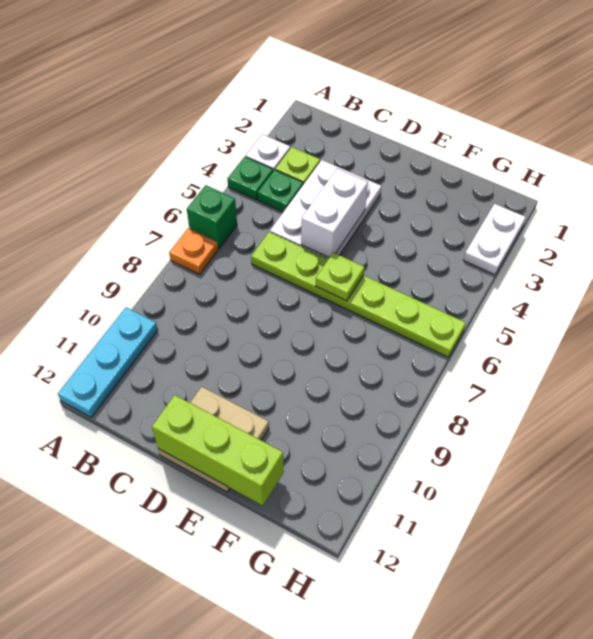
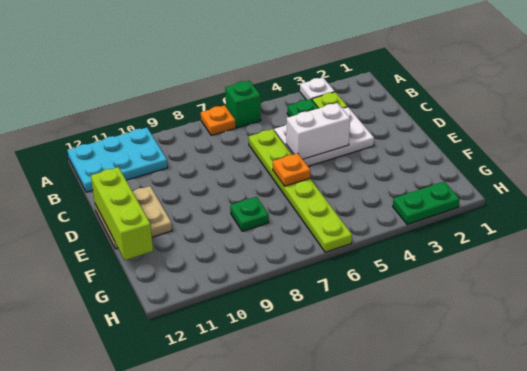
green 1x1 plate [228,157,273,200] -> green 1x1 plate moved to [230,197,269,231]
cyan 1x3 plate [58,307,158,417] -> cyan 2x3 plate [67,128,168,192]
lime 1x1 plate [315,253,365,301] -> orange 1x1 plate [273,153,310,186]
white 1x2 plate [463,204,526,275] -> green 1x2 plate [393,182,460,224]

